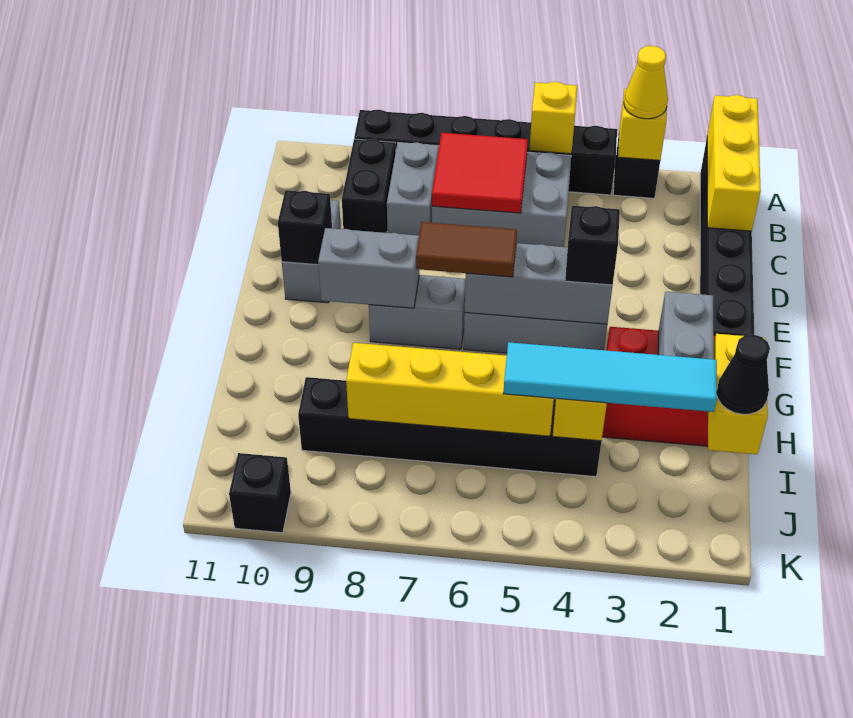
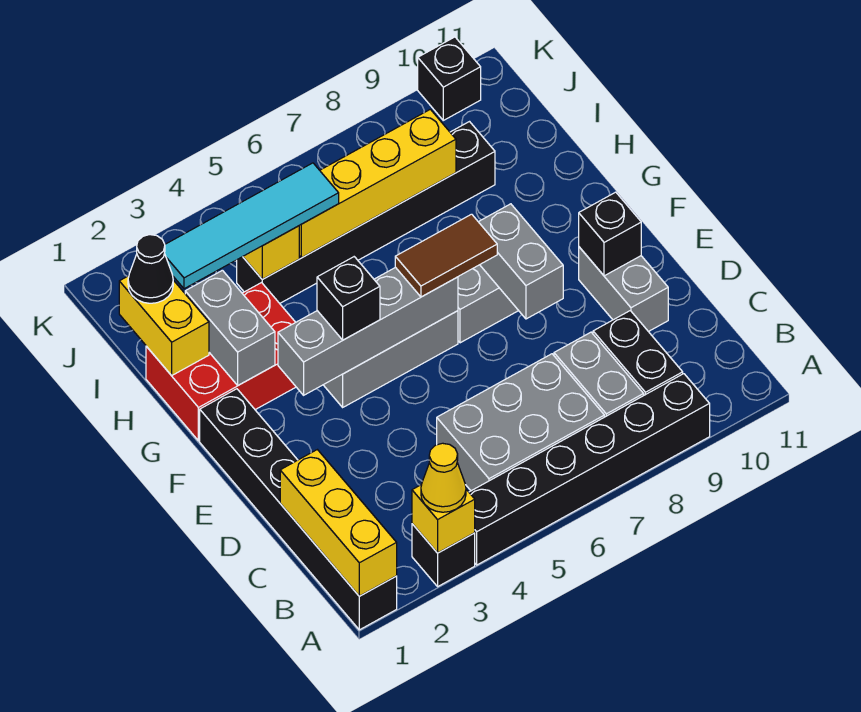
yellow 1x1 brick [529,82,577,154] -> none
red 2x2 tile [432,133,528,213] -> none
grey 1x3 brick [465,243,613,324] -> grey 1x4 brick [278,267,458,395]
grey 1x2 brick [318,228,419,308] -> grey 1x2 brick turned to [479,204,563,319]

